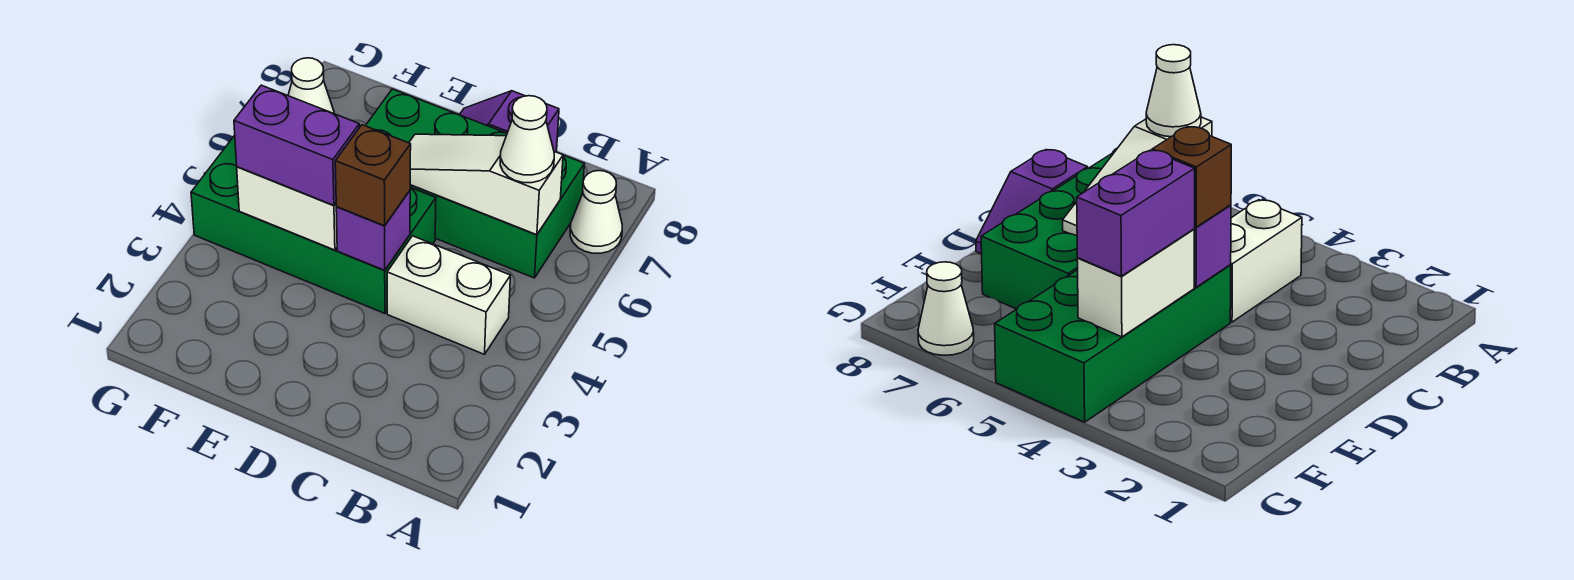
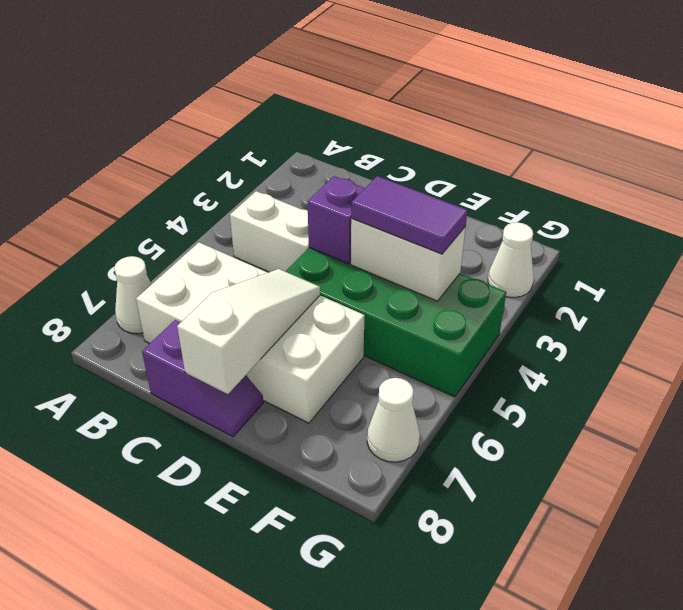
green 2x4 brick [366,89,584,278] -> white 2x4 brick [136,242,365,423]
white 1x3 slope [409,134,563,235] -> white 1x3 slope turned to [177,269,320,394]
white 1x1 cone [500,96,554,183] -> white 1x1 cone moved to [488,222,534,298]
brown 1x1 brick [335,125,411,226] -> none
purple 1x2 brick [234,85,359,205] -> purple 1x2 tile [351,176,468,254]

